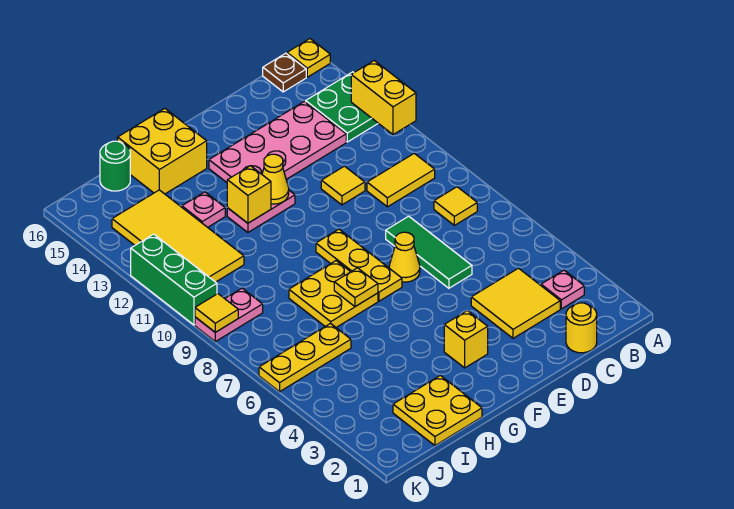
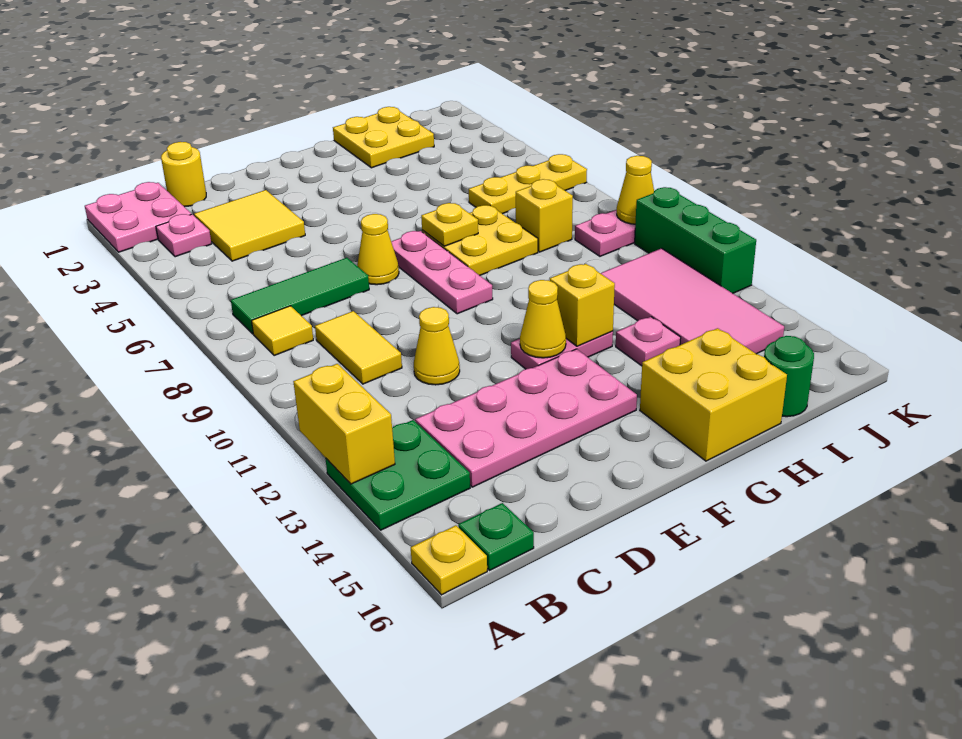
none -> pink 2x2 plate [85,182,191,252]
yellow 1x2 tile [367,153,435,207] -> yellow 1x2 tile turned to [315,311,402,384]
brown 1x1 plate [263,53,306,92] -> green 1x1 plate [458,503,534,570]
green 1x3 tile [386,216,472,288] -> green 1x3 tile turned to [231,258,369,334]
yellow 1x1 tile [321,166,365,205] -> yellow 1x1 cone [414,307,460,385]
yellow 1x1 brick [444,311,488,368] -> yellow 1x1 brick moved to [516,179,573,252]
yellow 1x3 plate [316,229,402,301] -> pink 1x3 plate [391,231,493,314]
yellow 2x4 tile [112,190,244,282] -> pink 2x4 tile [600,248,784,354]
yellow 1x1 tile [195,294,238,332] -> yellow 1x1 cone [617,156,654,224]

